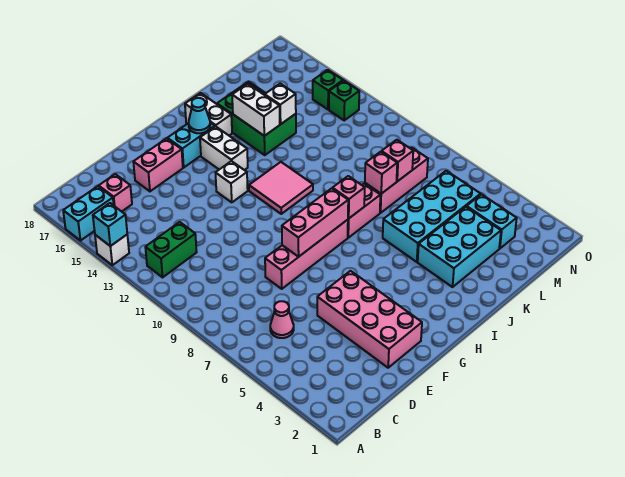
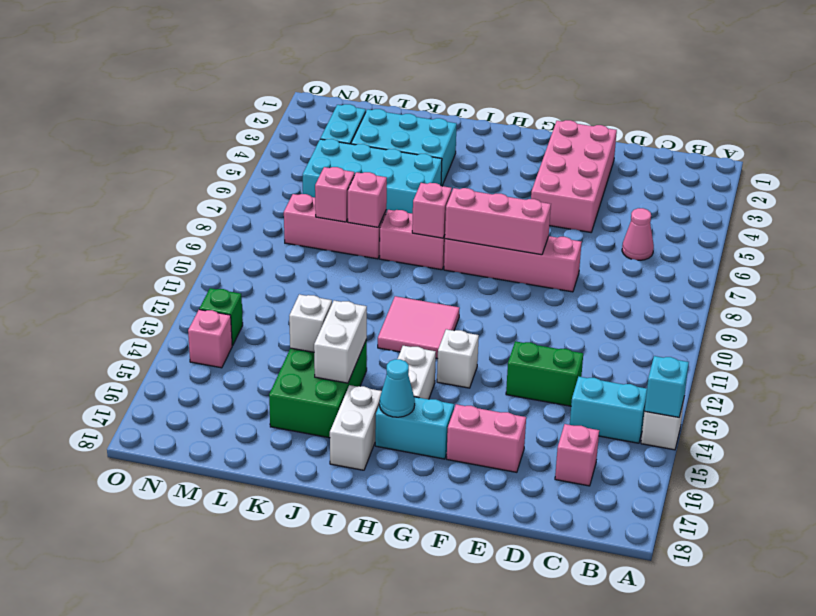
cyan 1x2 brick [63,186,114,241] -> cyan 1x2 brick moved to [570,377,647,443]
green 1x2 brick [145,222,197,277] -> green 1x2 brick moved to [506,341,583,406]
green 1x1 brick [313,70,343,110] -> pink 1x1 brick [188,310,232,368]

